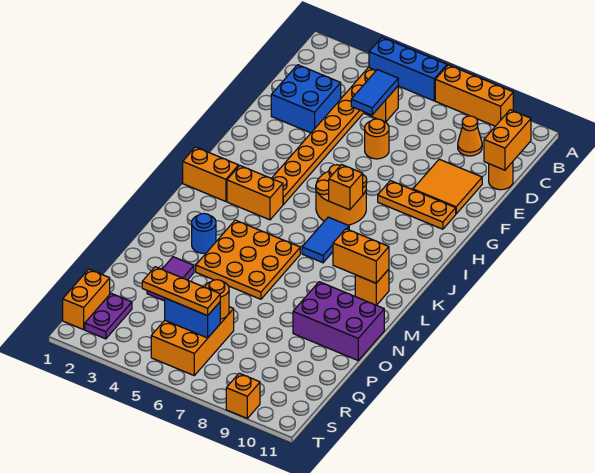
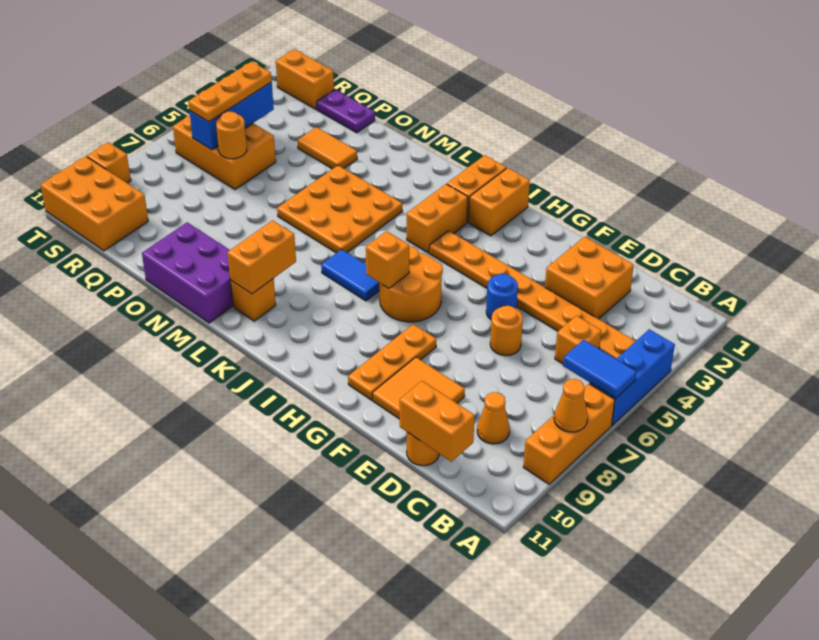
none -> orange 1x1 cone [554,379,588,432]
blue 1x2 tile [351,70,398,115] -> blue 1x2 tile moved to [563,340,637,398]
blue 2x2 brick [271,65,341,133] -> orange 2x2 brick [545,237,634,319]
none -> orange 1x2 brick [469,168,530,236]
blue 1x1 round brick [192,214,216,253] -> blue 1x1 round brick moved to [486,274,518,319]
purple 2x3 brick [293,282,384,360] -> purple 2x3 brick turned to [142,222,233,323]
purple 1x2 tile [147,257,194,301] -> orange 1x2 tile [297,127,357,169]
purple 1x2 plate [85,293,132,339] -> purple 1x2 plate moved to [317,90,375,133]
blue 1x2 brick [165,298,220,338] -> blue 1x3 brick [189,82,274,150]
none -> orange 2x3 brick [41,156,148,251]

